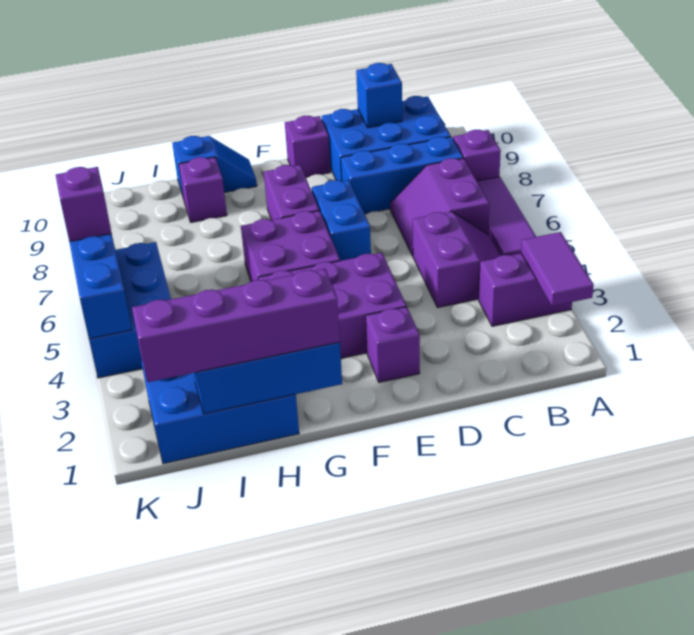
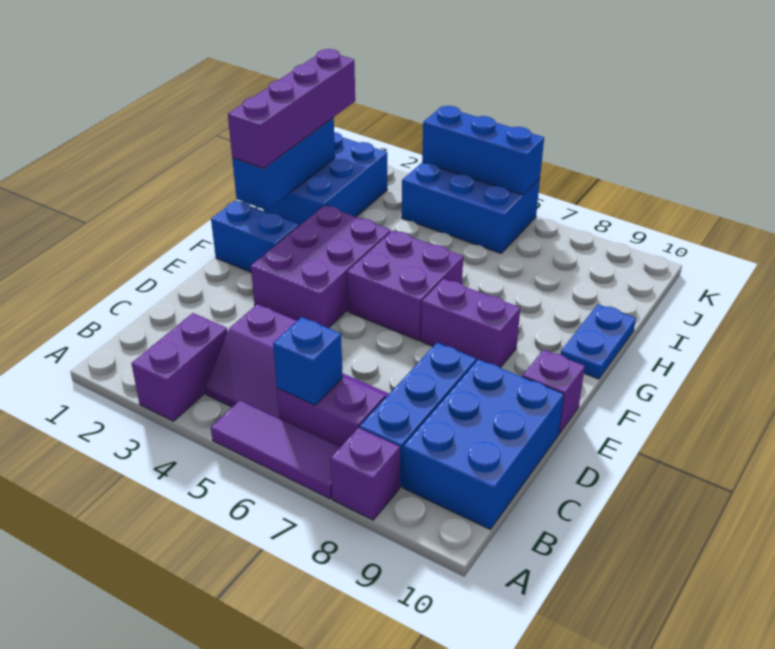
purple 1x2 tile [521,232,594,306] -> none
blue 1x1 brick [356,63,402,128] -> blue 1x1 brick moved to [273,317,343,405]
purple 1x1 brick [366,307,420,382] -> none
blue 1x2 brick [312,180,371,261] -> blue 1x2 brick moved to [211,201,299,272]
blue 1x2 slope [172,136,257,199] -> blue 1x2 plate [561,304,636,379]
purple 1x1 brick [179,157,227,222] -> none
purple 1x1 brick [56,167,112,242] -> none

